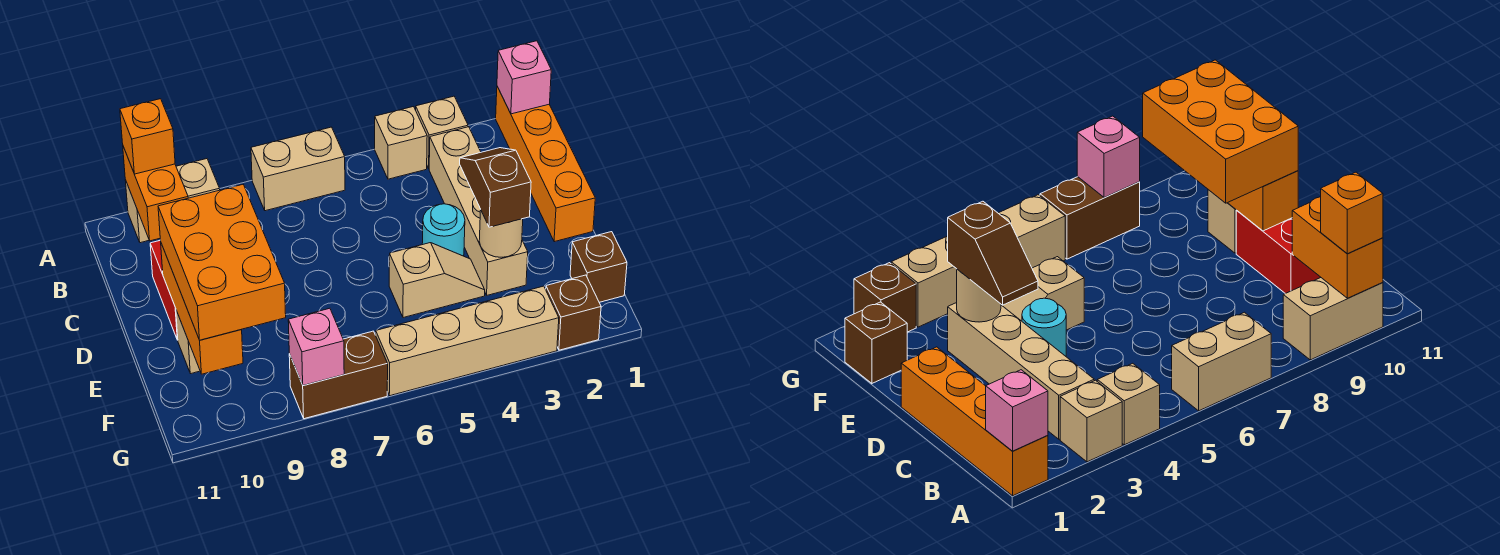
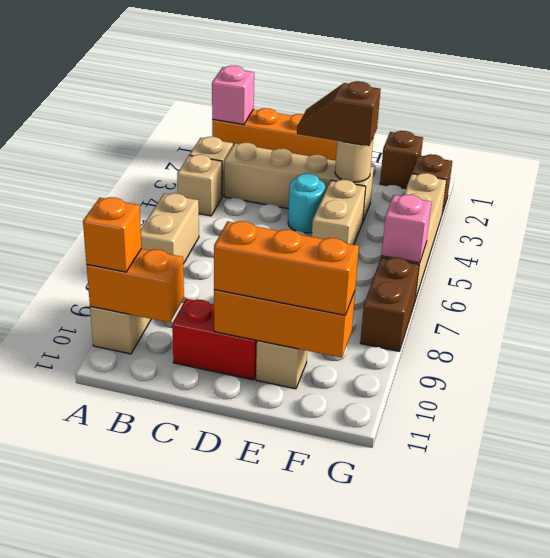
orange 2x3 brick [158,185,286,340] -> orange 1x3 brick [214,221,359,315]
tan 1x2 slope [389,243,485,318] -> tan 1x2 brick [312,180,366,245]
pink 1x1 brick [288,308,344,385] -> pink 1x1 brick moved to [382,195,432,263]

